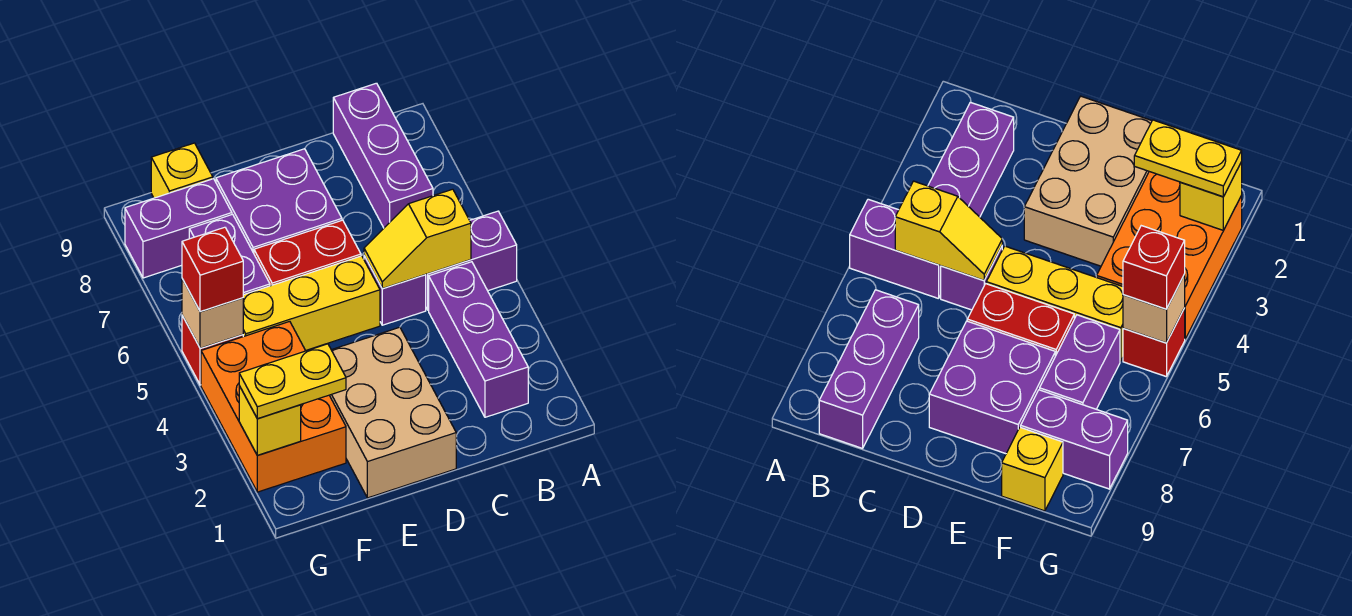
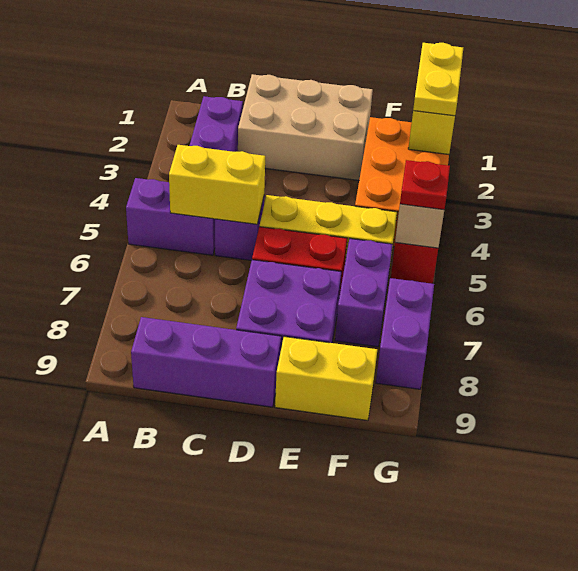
yellow 1x2 slope [364,189,471,288] -> yellow 1x2 brick [169,145,265,224]
purple 1x3 brick [333,83,433,228] -> purple 1x3 brick turned to [131,317,281,407]
tan 2x3 brick [329,327,456,498] -> tan 2x3 brick turned to [238,74,373,180]
yellow 1x2 plate [239,344,346,419] -> yellow 1x2 plate turned to [413,43,463,116]
purple 1x2 brick [125,179,232,278] -> purple 1x2 brick turned to [376,278,434,389]
yellow 1x1 brick [151,143,213,198] -> yellow 1x2 brick [275,337,377,421]
red 1x1 brick [182,227,243,312] -> red 1x1 plate [400,160,450,210]

